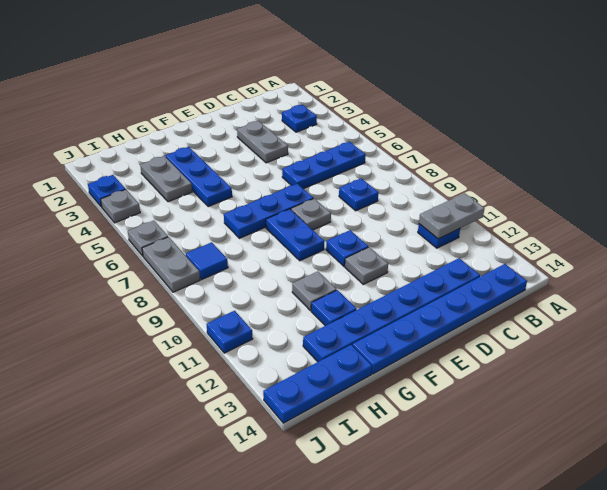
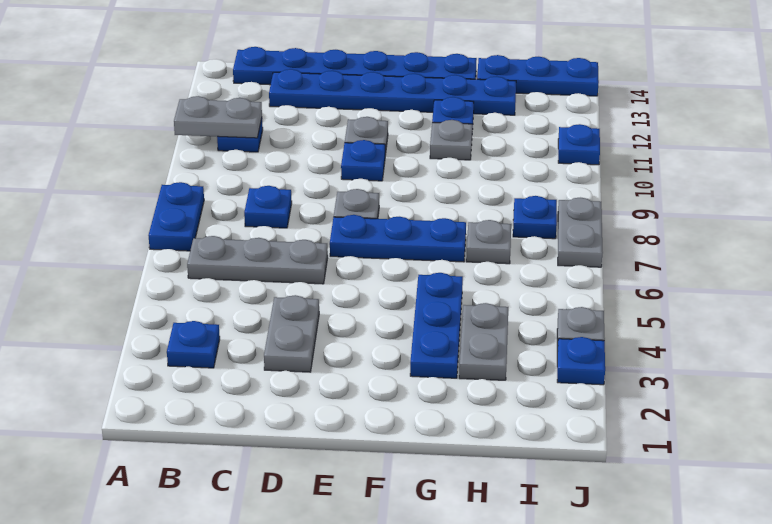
blue 1x3 plate [282,142,366,189] -> grey 1x3 plate [187,236,328,284]
blue 1x2 plate [266,209,324,261] -> blue 1x2 plate moved to [148,182,204,251]
blue 1x1 tile [186,242,228,279] -> blue 1x1 plate [513,196,557,239]
grey 1x1 plate [128,221,168,256] -> grey 1x1 plate moved to [466,220,511,264]

